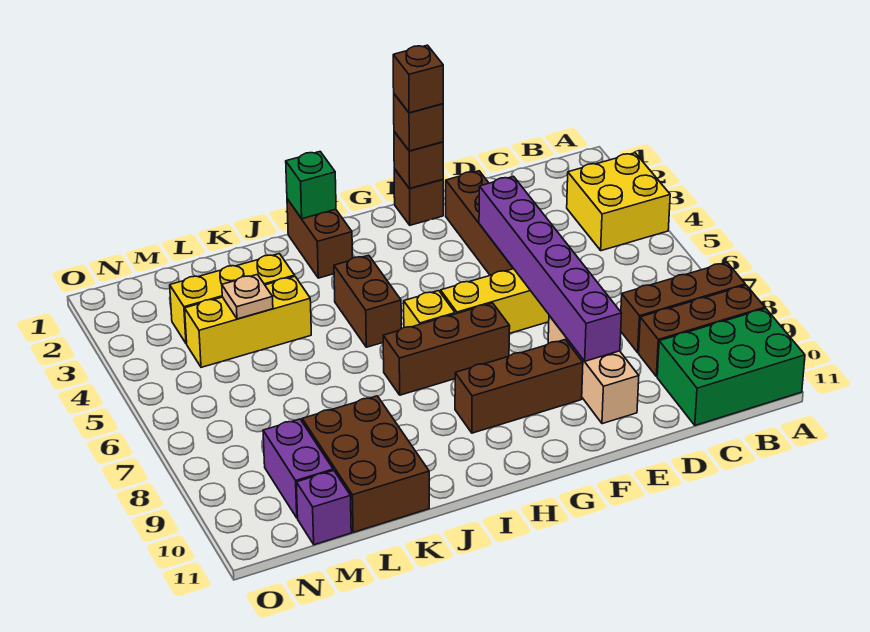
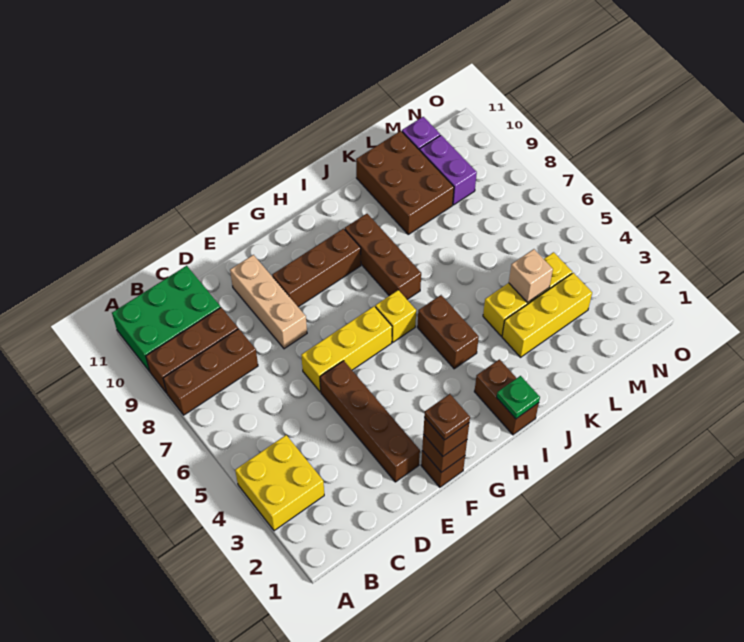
purple 1x6 brick [479,176,622,361] -> none
brown 1x1 brick [393,45,443,113] -> brown 1x1 plate [424,394,470,440]
brown 1x3 brick [383,303,510,395] -> brown 1x3 brick turned to [345,214,421,299]
green 1x1 brick [286,152,336,219] -> green 1x1 plate [497,376,540,419]
tan 1x1 plate [222,274,273,319] -> tan 1x1 brick [509,249,553,303]

